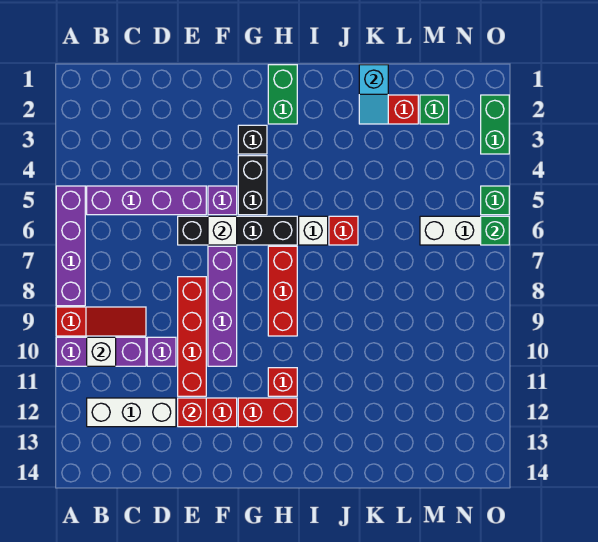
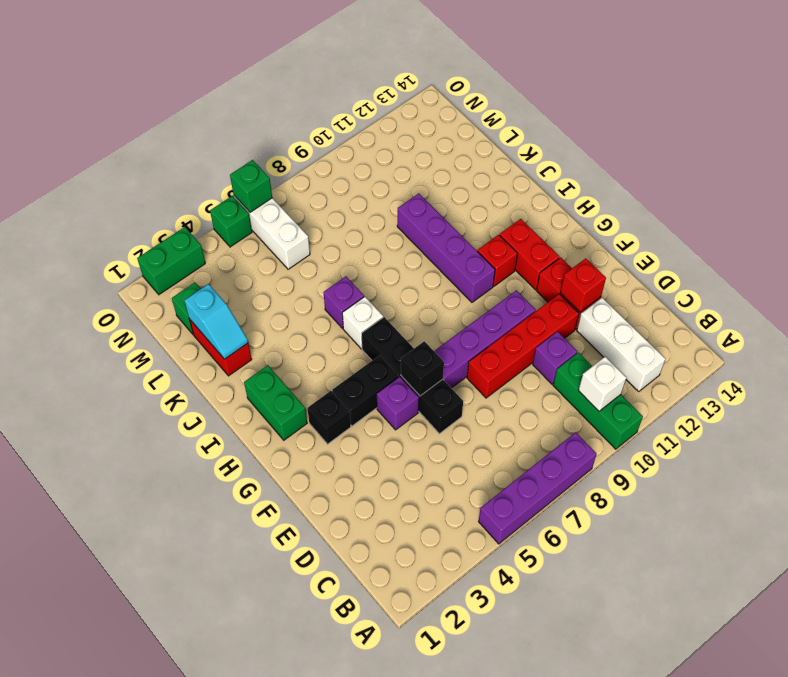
red 1x3 slope [56,307,146,336] -> none
purple 1x3 brick [56,337,146,366] -> green 1x3 brick [553,353,643,449]
purple 1x4 brick [87,186,206,215] -> purple 1x4 brick moved to [397,194,495,302]
white 1x1 brick [208,216,237,245] -> black 1x1 brick [401,341,444,396]
green 1x2 brick [268,65,297,124] -> green 1x2 brick turned to [244,365,307,440]
red 1x3 brick [268,246,297,336] -> none
red 1x1 brick [329,216,358,245] -> purple 1x1 brick [324,277,364,328]
cyan 1x2 slope [359,65,388,124] -> cyan 1x2 slope turned to [184,284,248,359]

